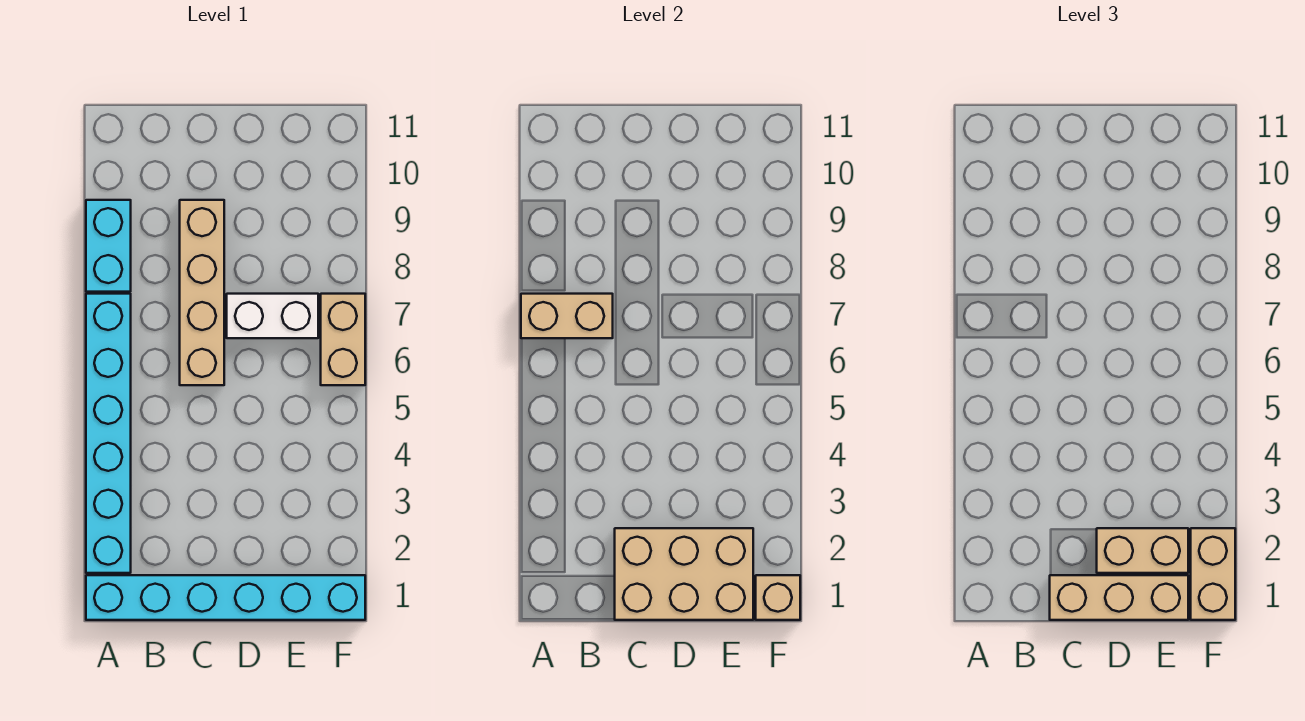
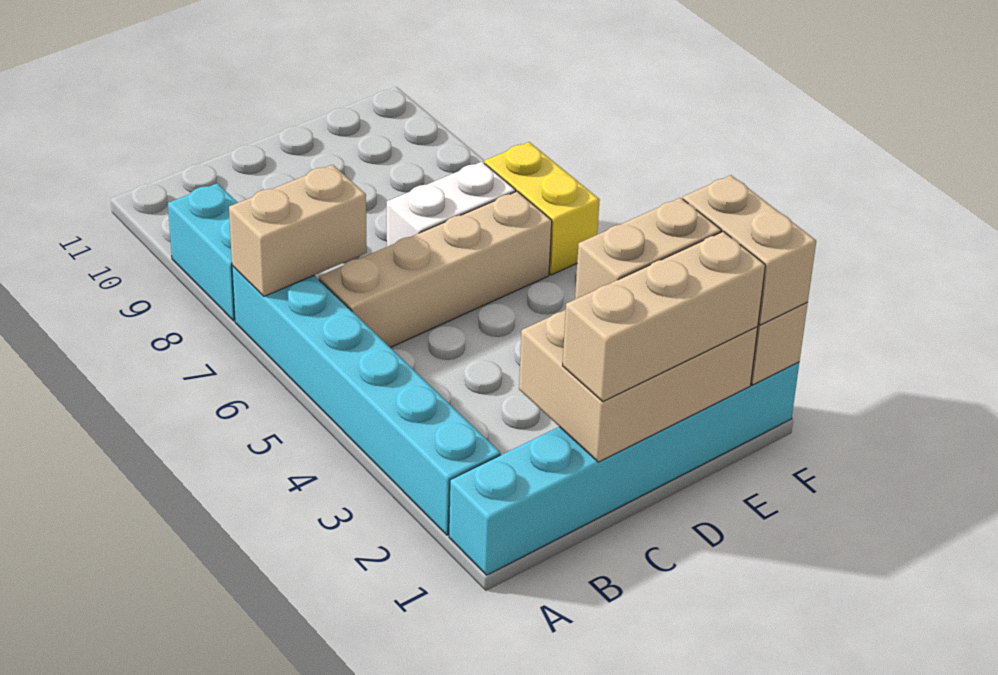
tan 1x4 brick [180,200,224,385] -> tan 1x4 brick turned to [319,191,552,348]
tan 1x2 brick [321,294,365,385] -> yellow 1x2 brick [484,142,600,275]

